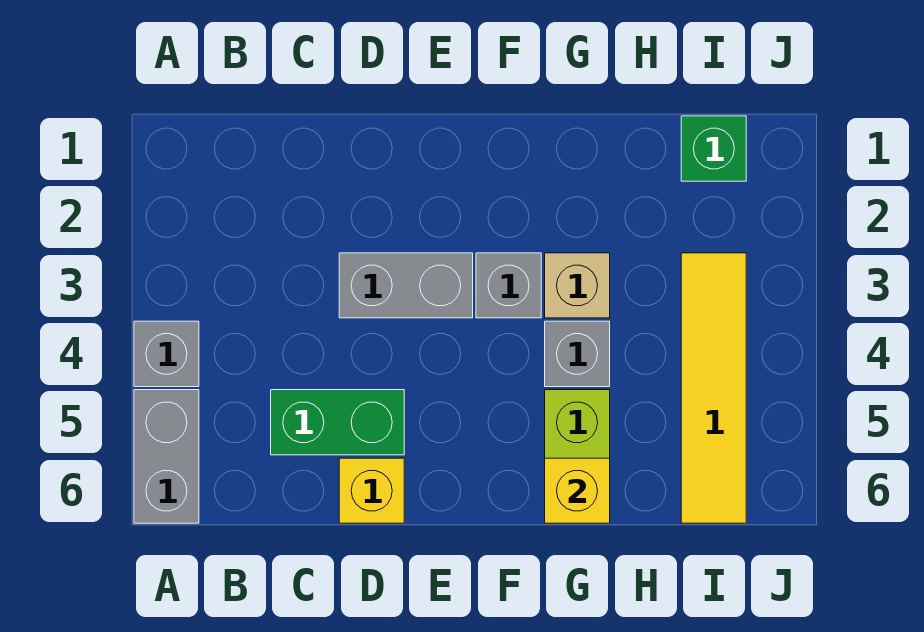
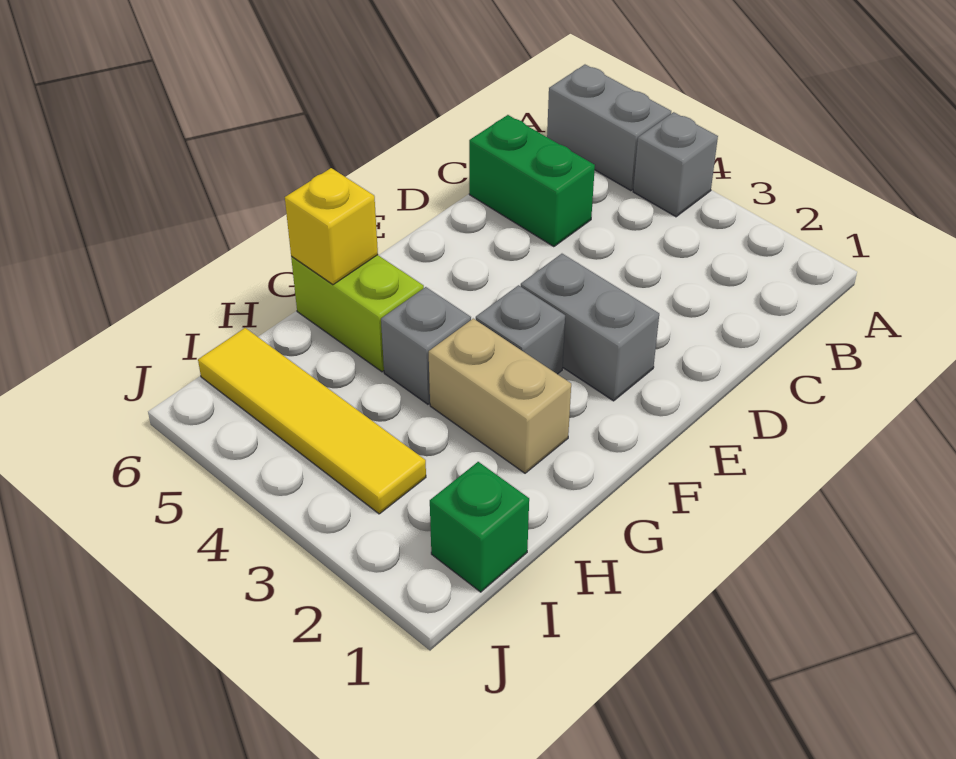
green 1x2 brick [271,390,404,455] -> green 1x2 brick turned to [469,115,595,247]
grey 1x2 brick [339,253,473,318] -> grey 1x2 brick turned to [521,254,659,401]
yellow 1x1 brick [339,458,404,523] -> none
tan 1x1 brick [545,253,610,318] -> tan 1x2 brick [429,319,571,473]

